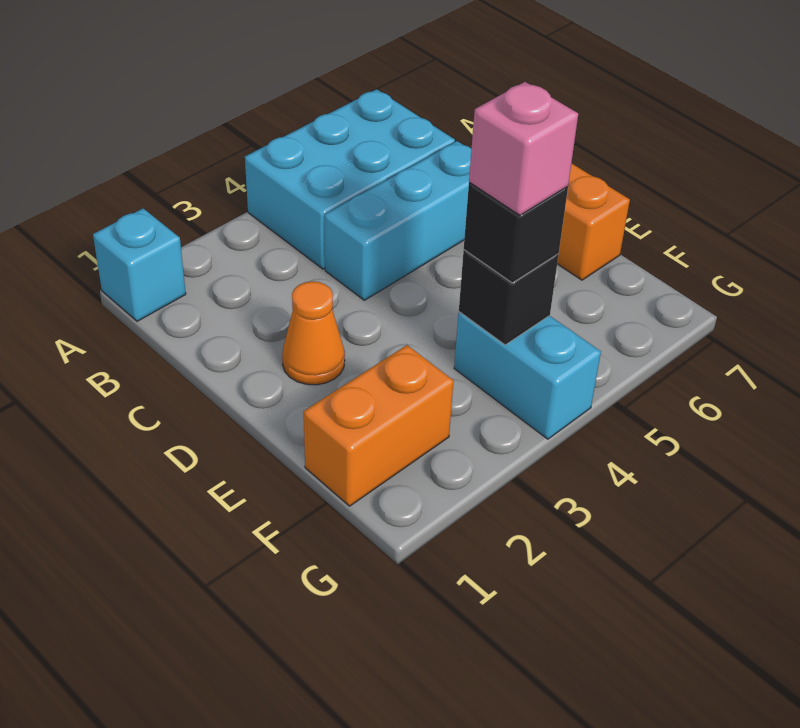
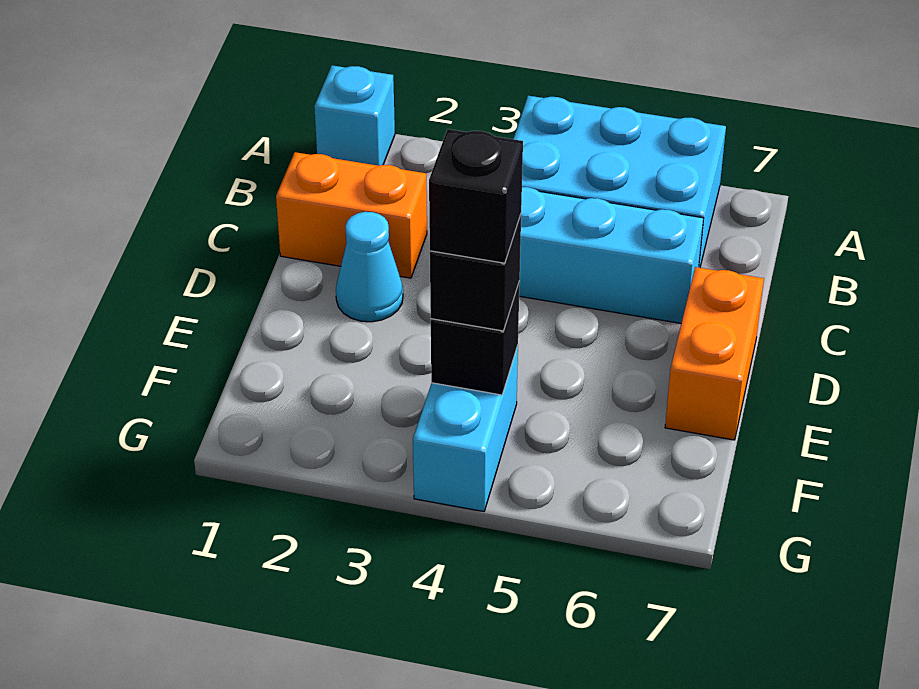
orange 1x1 cone [282,281,345,385] -> cyan 1x1 cone [336,212,403,322]
orange 1x2 brick [304,345,454,506] -> orange 1x2 brick moved to [276,152,427,278]
pink 1x1 brick [469,82,578,215] -> black 1x1 brick [429,129,523,263]

